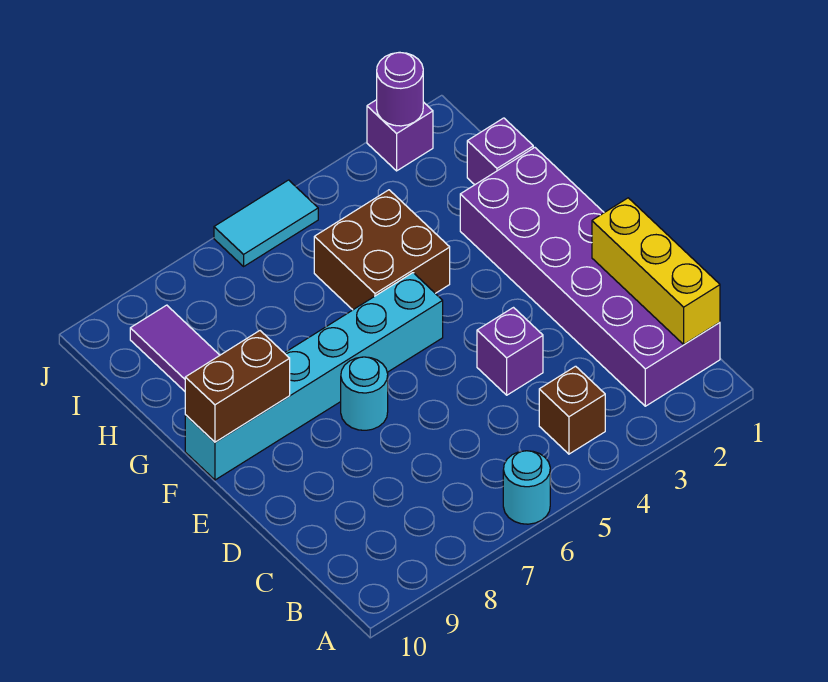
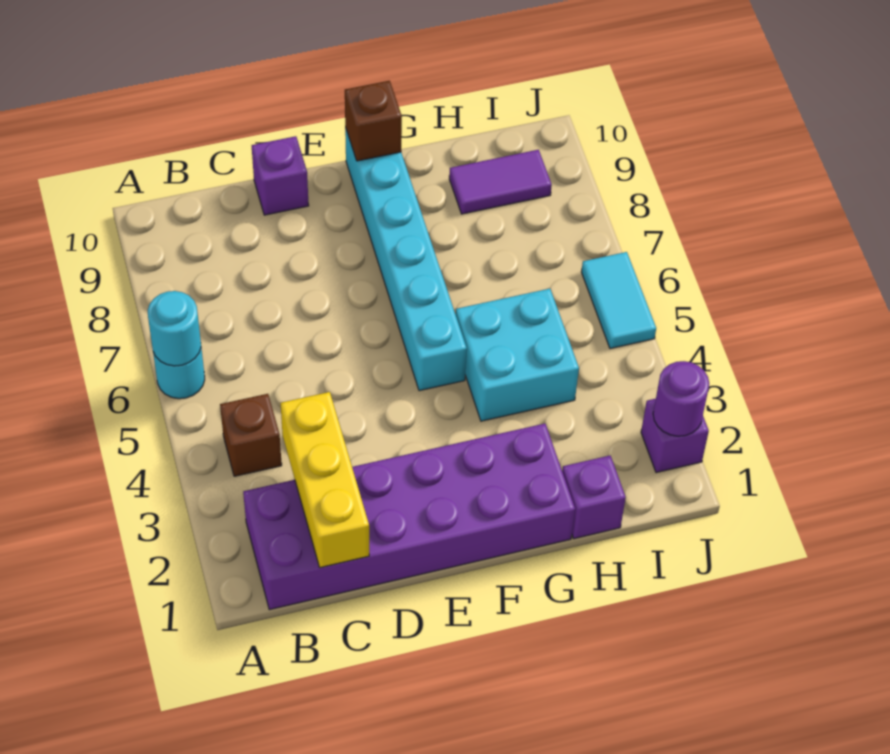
yellow 1x3 brick [592,198,720,344] -> yellow 1x3 brick turned to [281,392,369,568]
purple 1x1 brick [477,308,543,395] -> purple 1x1 brick moved to [252,136,309,215]
cyan 1x1 round brick [341,357,388,430] -> cyan 1x1 round brick moved to [148,291,201,366]
brown 1x2 brick [185,331,290,442] -> brown 1x1 brick [345,81,402,161]
brown 2x2 brick [314,190,450,310] -> cyan 2x2 brick [456,289,579,421]

